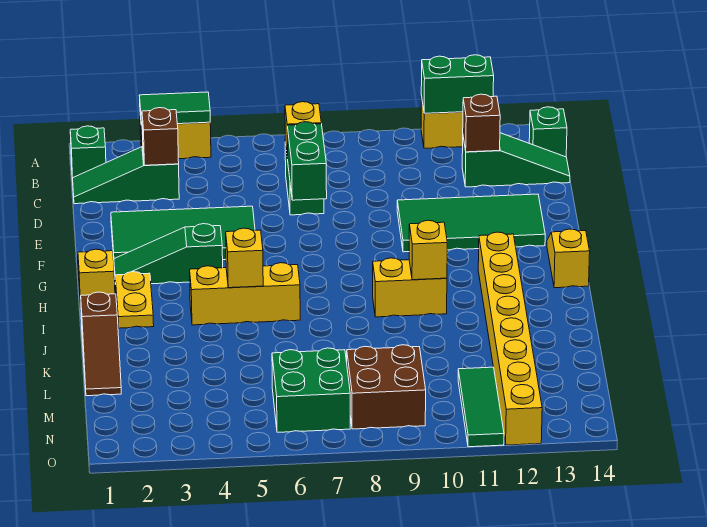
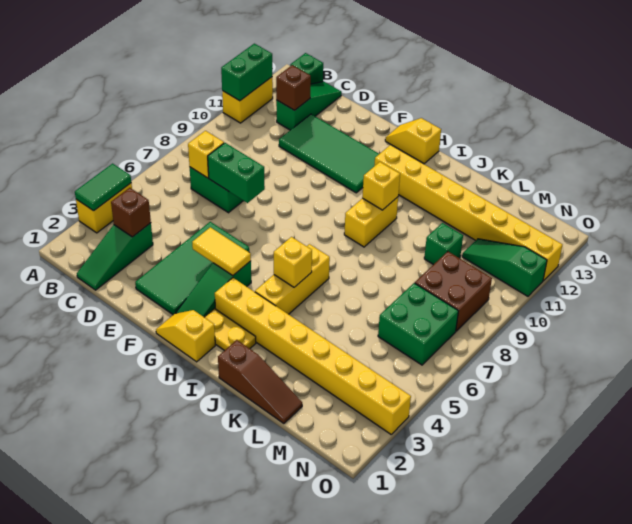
green 1x1 brick [70,126,106,180] -> green 1x1 brick moved to [424,223,463,265]
green 2x4 tile [397,194,545,252] -> green 2x4 tile turned to [279,114,379,193]
none -> yellow 1x2 tile [192,227,251,276]
none -> yellow 1x8 brick [215,278,411,434]
green 1x3 tile [458,367,504,447] -> green 1x3 slope [462,239,547,296]

